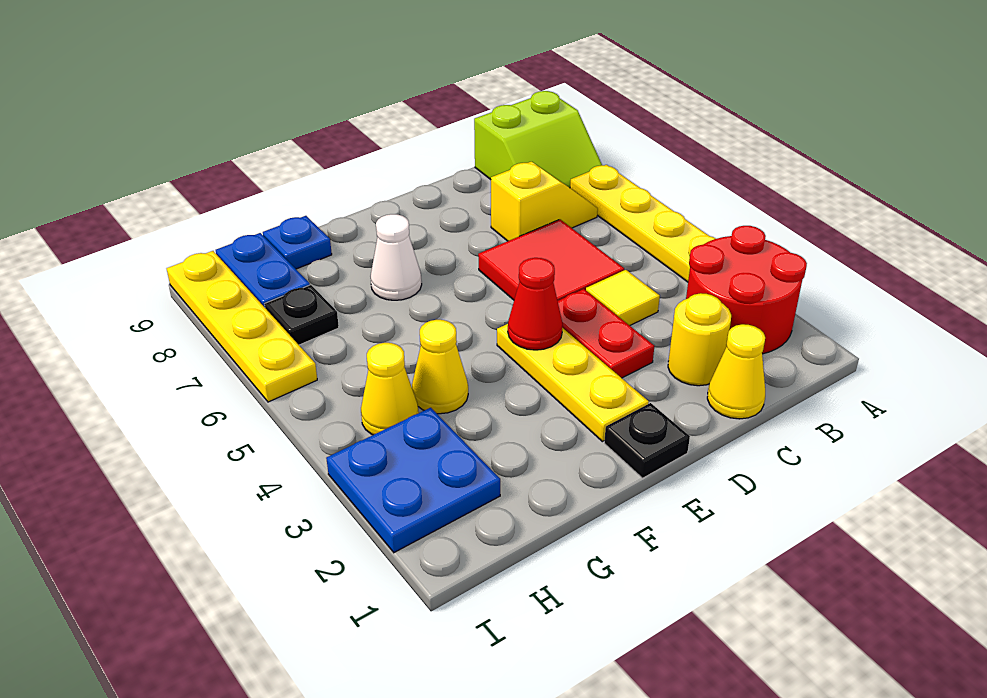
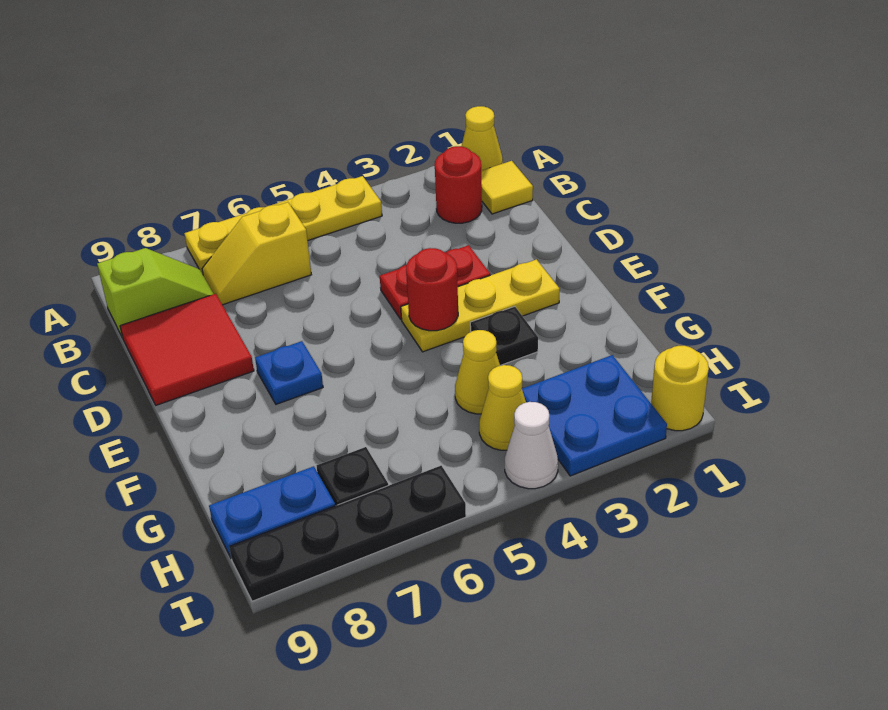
red 2x2 round brick [686,226,807,354] -> red 1x1 round brick [435,146,482,223]
lime 2x2 slope [474,91,602,188] -> lime 1x2 slope [97,248,213,338]
yellow 1x2 slope [491,162,598,241] -> yellow 1x2 slope turned to [202,202,311,305]
yellow 1x1 cone [707,324,765,419] -> yellow 1x1 cone moved to [462,106,503,170]
yellow 1x1 round brick [668,293,731,386] -> yellow 1x1 round brick moved to [651,346,709,431]
yellow 1x1 tile [586,270,660,326] -> yellow 1x1 tile moved to [481,161,533,214]
red 2x2 tile [478,219,624,301] -> red 2x2 tile moved to [120,294,254,405]
black 1x1 plate [604,403,690,478] -> black 1x1 plate moved to [470,306,538,366]
red 1x1 cone [508,258,563,350] -> red 1x1 round brick [406,248,458,331]
white 1x1 cone [371,214,422,300] -> white 1x1 cone moved to [505,402,558,489]
blue 1x1 plate [263,216,332,269] -> blue 1x1 plate moved to [255,341,323,404]
yellow 1x4 plate [167,251,317,402] -> black 1x4 plate [229,466,466,601]

